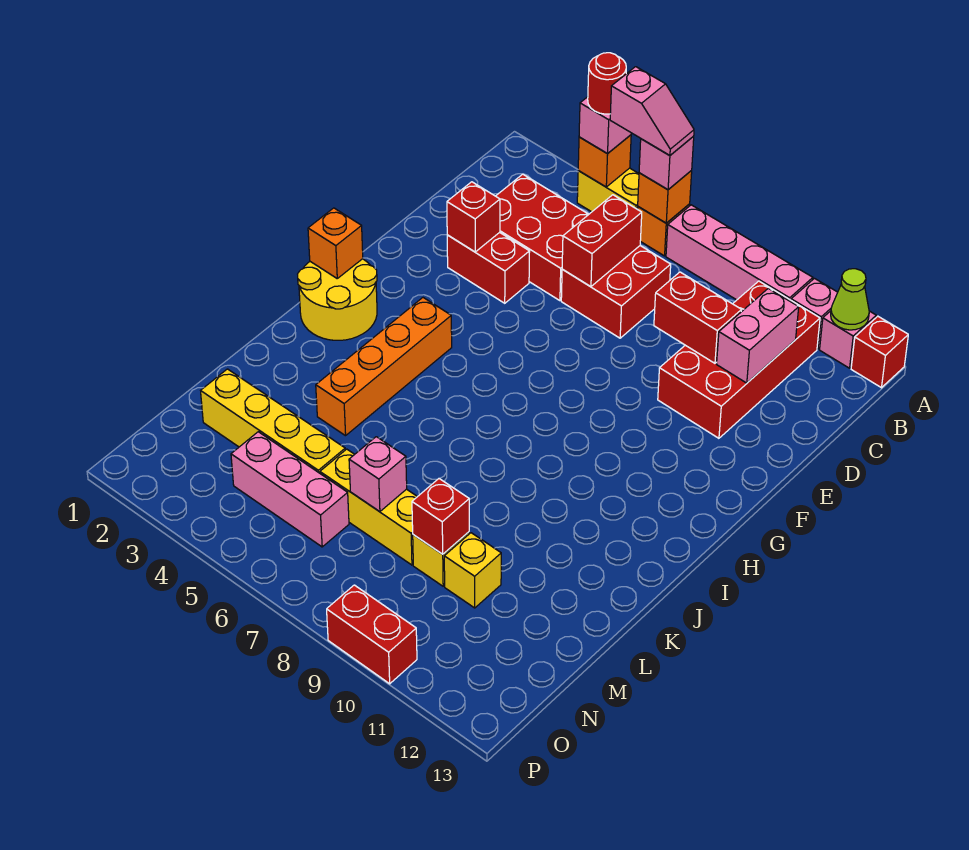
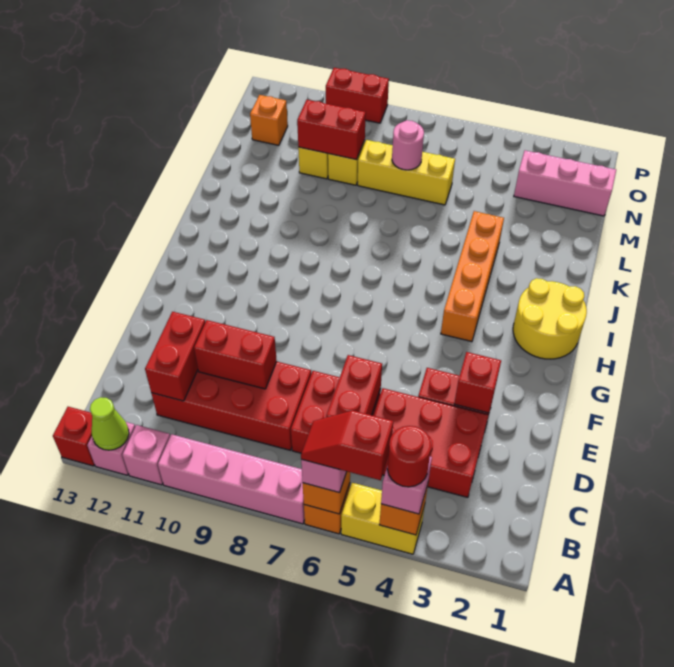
pink 1x2 slope [610,67,694,156] -> red 1x2 slope [301,410,393,480]
red 2x4 brick [658,281,820,438] -> red 2x4 brick turned to [151,362,311,450]
pink 1x2 brick [717,288,799,383] -> red 1x2 brick [145,312,206,401]
orange 1x1 brick [308,208,363,278] -> orange 1x1 brick moved to [250,95,288,145]
yellow 1x4 brick [201,369,345,473] -> none
pink 1x1 brick [349,437,407,512] -> pink 1x1 round brick [392,120,424,170]
red 1x1 brick [412,479,469,554] -> red 1x2 brick [297,100,366,160]
pink 1x3 brick [231,432,349,547] -> pink 1x3 brick moved to [514,150,616,216]

